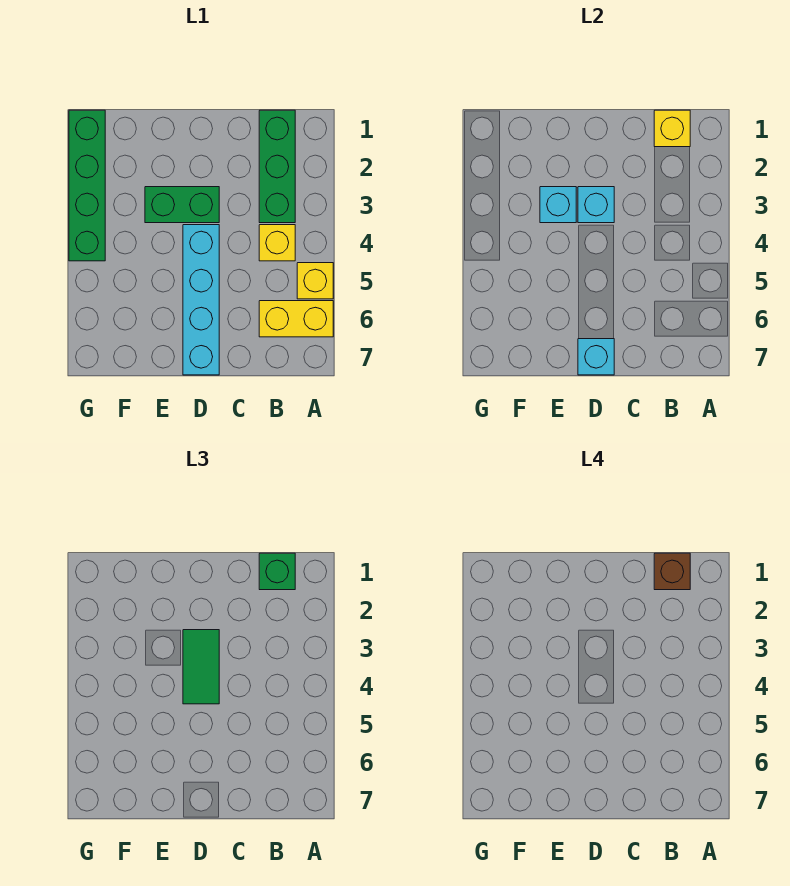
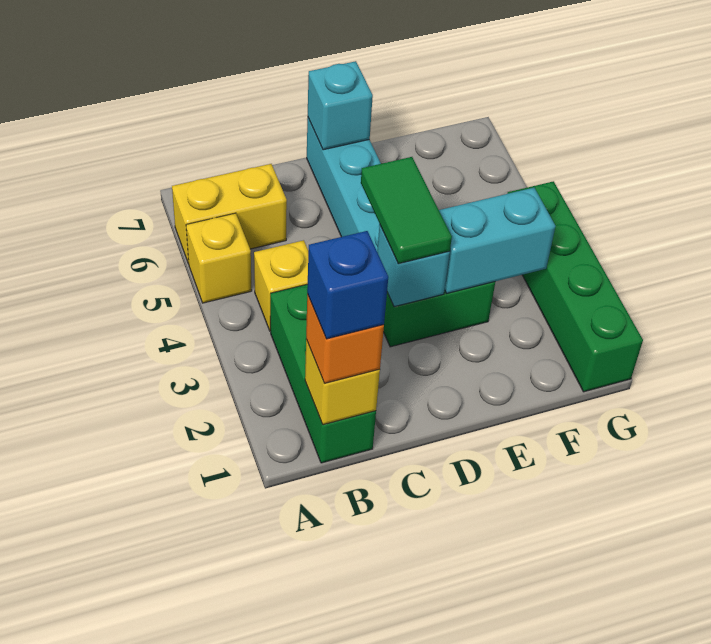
green 1x1 brick [259,553,295,590] -> orange 1x1 brick [306,294,384,383]
brown 1x1 brick [654,553,690,590] -> blue 1x1 brick [307,231,388,339]
cyan 1x1 brick [540,187,576,223] -> cyan 1x2 brick [439,188,556,293]

